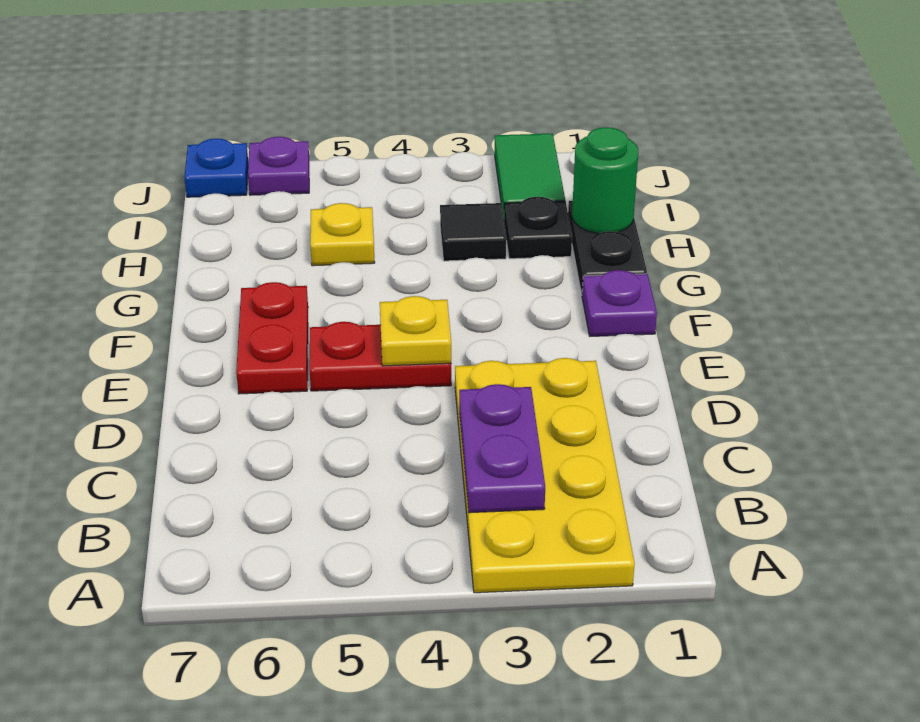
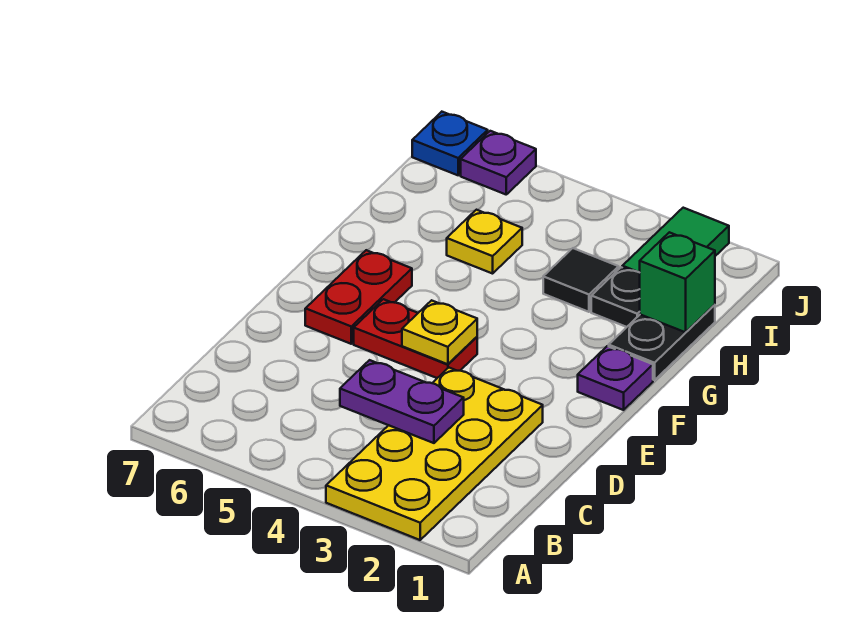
purple 1x2 plate [459,384,545,513] -> purple 1x2 plate turned to [340,360,464,443]
green 1x1 round brick [572,127,638,233] -> green 1x1 brick [640,232,715,332]

